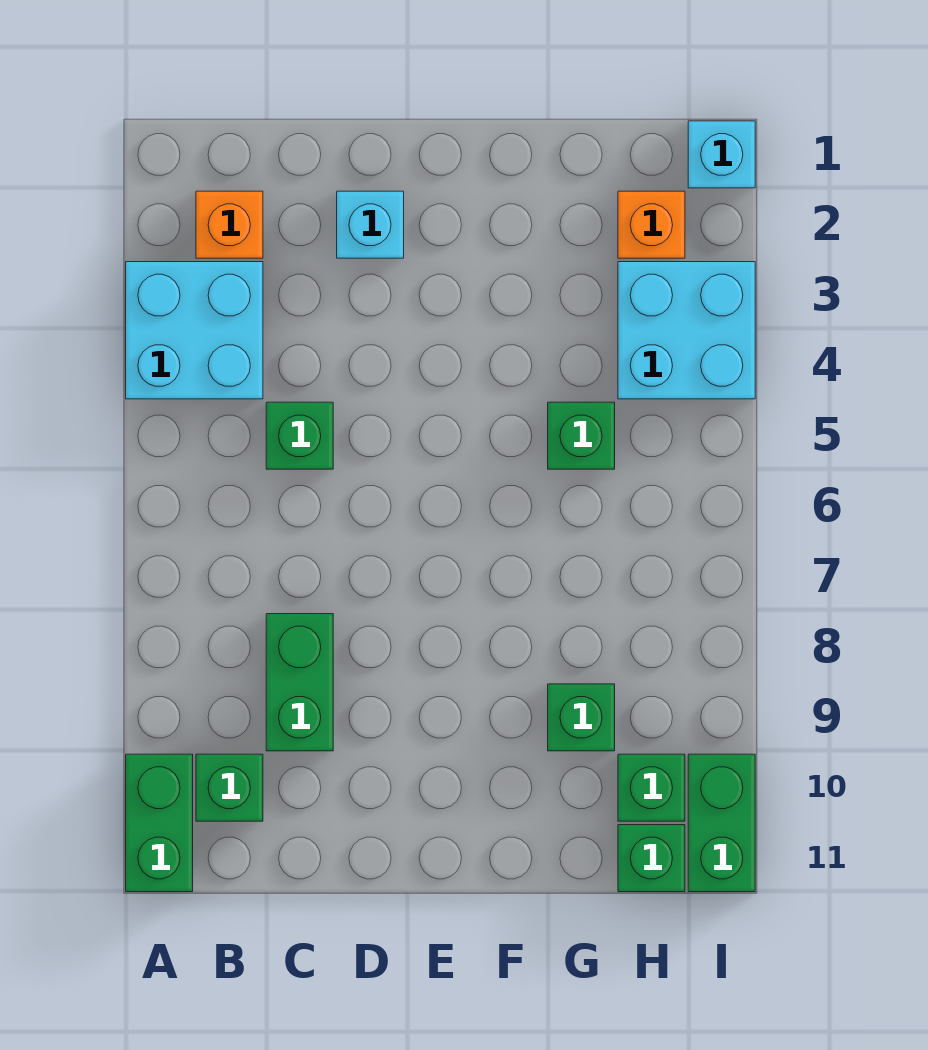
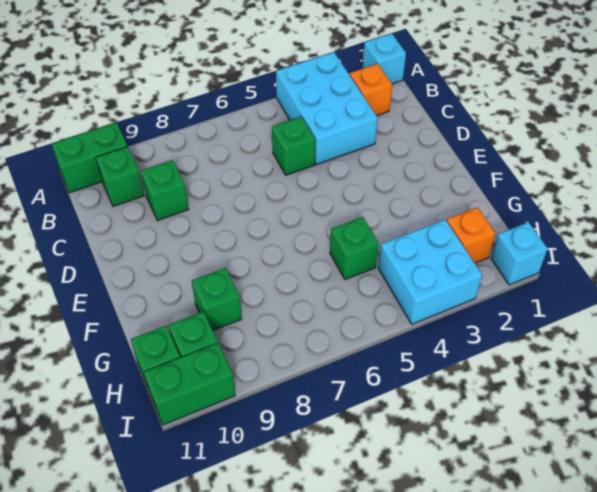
cyan 2x2 brick [126,262,263,399] -> cyan 2x3 brick [276,52,378,165]
green 1x2 brick [266,614,333,751] -> green 1x1 brick [141,160,189,221]
cyan 1x1 brick [337,191,404,258] -> cyan 1x1 brick moved to [363,33,406,84]

